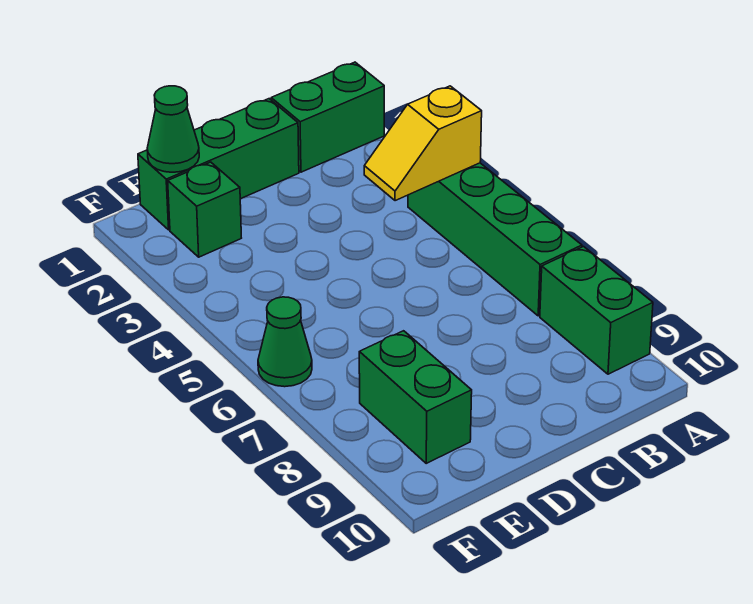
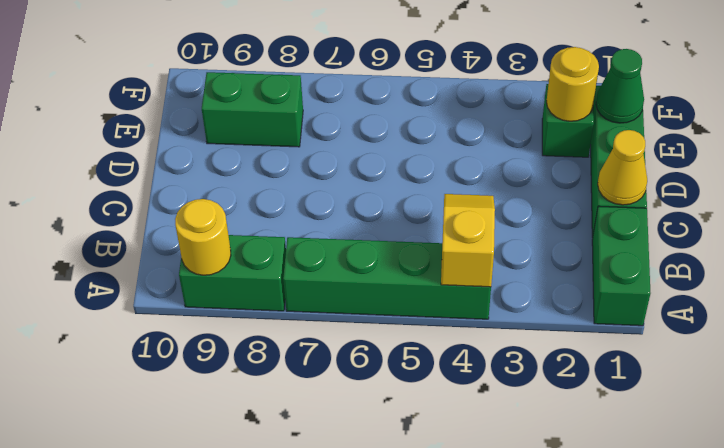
none -> yellow 1x1 round brick [175,199,231,275]
none -> yellow 1x1 cone [598,130,647,205]
none -> yellow 1x1 round brick [546,47,599,121]
green 1x1 cone [258,297,312,387] -> none

